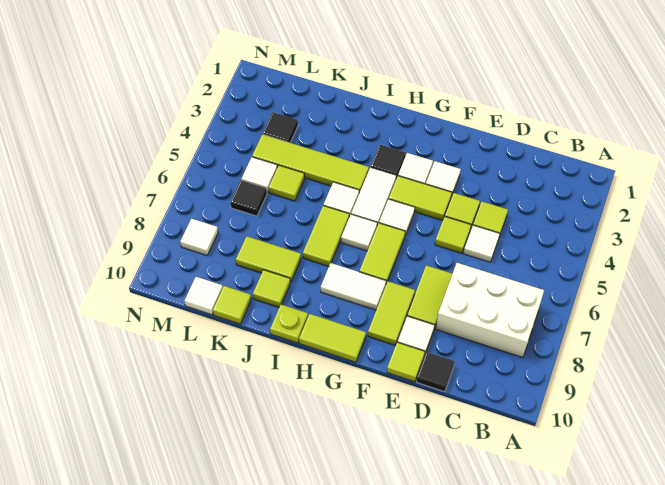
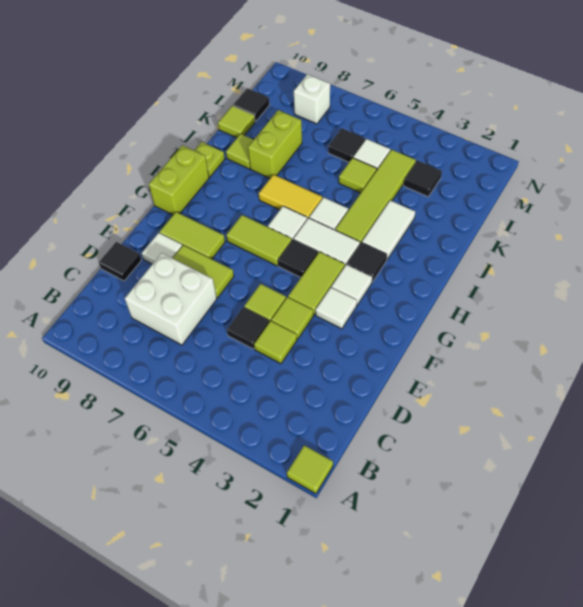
white 2x3 brick [436,263,544,358] -> white 2x2 brick [125,253,217,345]
white 1x1 tile [463,225,500,262] -> black 1x1 tile [227,307,269,349]
lime 1x1 tile [387,342,425,382] -> lime 1x1 tile moved to [287,445,333,494]
white 1x1 tile [379,199,415,235] -> black 1x1 tile [278,239,318,277]
white 1x2 tile [321,263,386,310] -> white 1x2 tile moved to [362,200,415,259]
lime 1x2 tile [299,314,366,362] -> lime 1x2 brick [149,145,209,215]
lime 1x2 tile [303,206,349,267] -> yellow 1x2 tile [259,175,322,219]
lime 1x2 tile [236,236,301,283] -> lime 1x2 brick [248,110,302,178]
white 1x1 tile [185,277,223,315] -> black 1x1 tile [233,88,270,121]
white 1x1 tile [180,219,218,255] -> white 1x1 brick [294,74,330,124]

